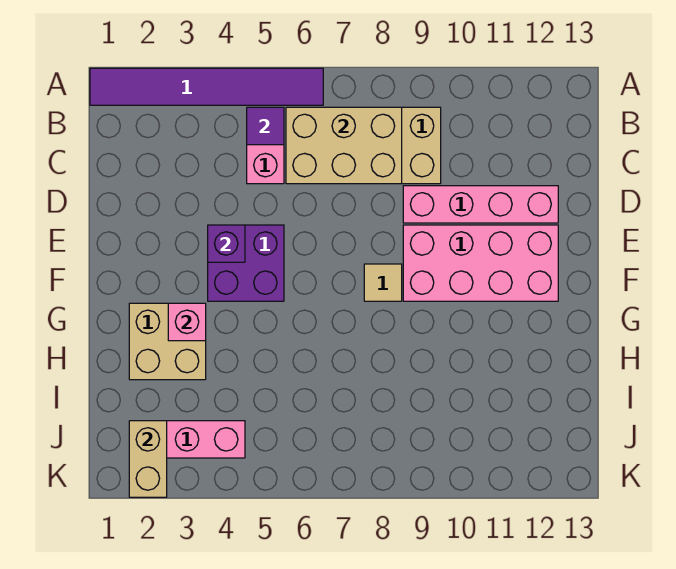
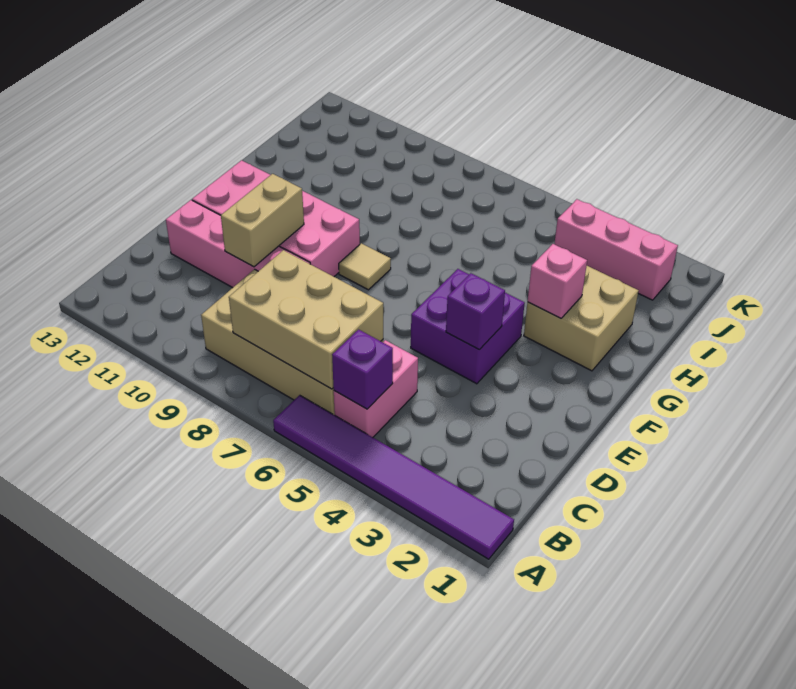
purple 1x1 tile [247,107,284,145] -> purple 1x1 brick [332,330,393,409]
tan 1x2 brick [129,421,167,497] -> tan 1x2 brick moved to [221,174,304,267]

